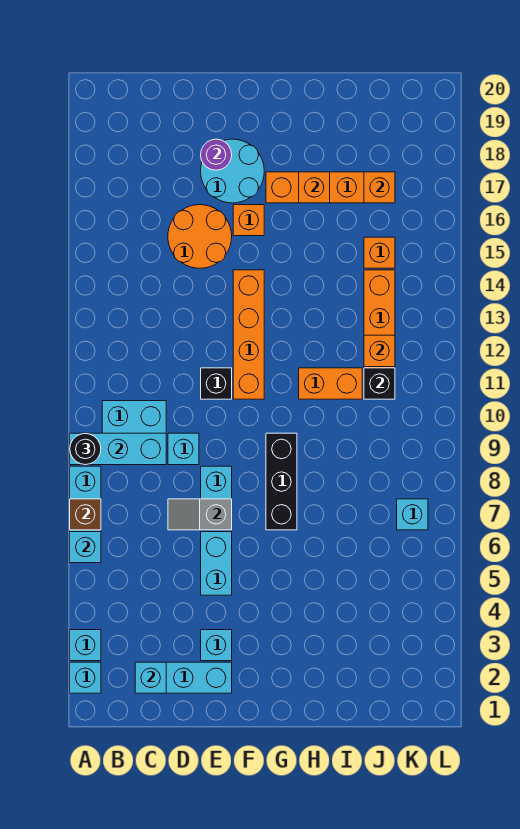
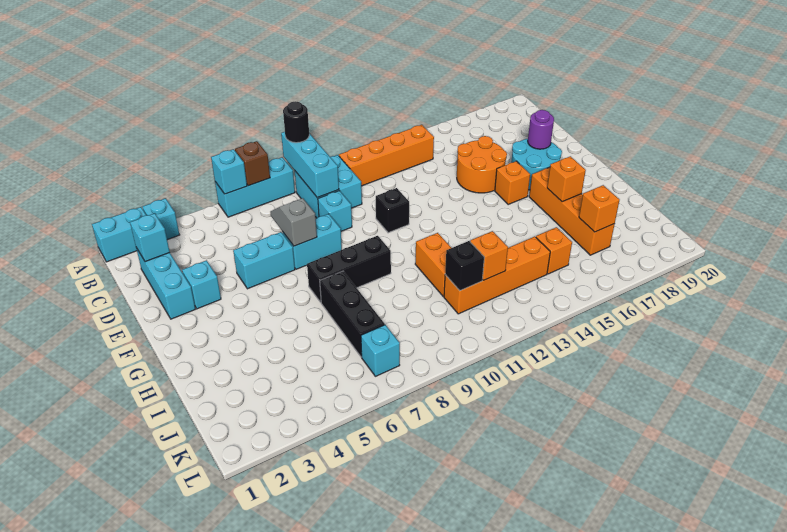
cyan 1x1 brick [70,662,101,693] -> cyan 1x2 brick [92,207,146,262]
orange 1x4 brick [233,270,264,399] -> orange 1x4 brick moved to [339,125,434,186]
none -> black 1x3 brick [320,271,385,357]

